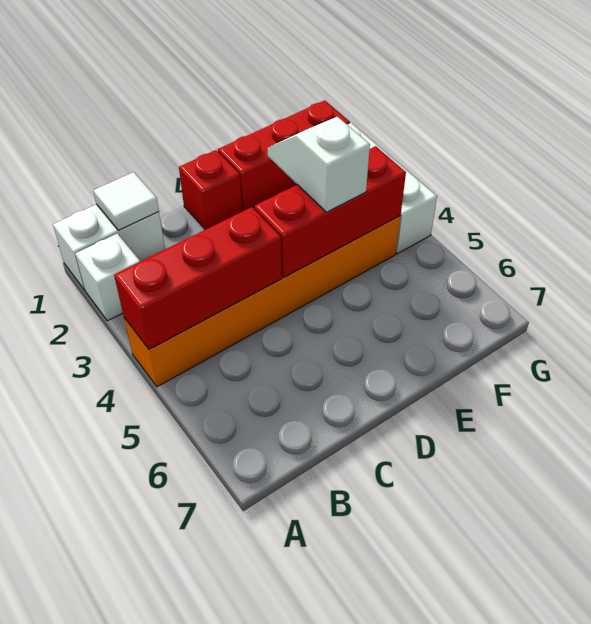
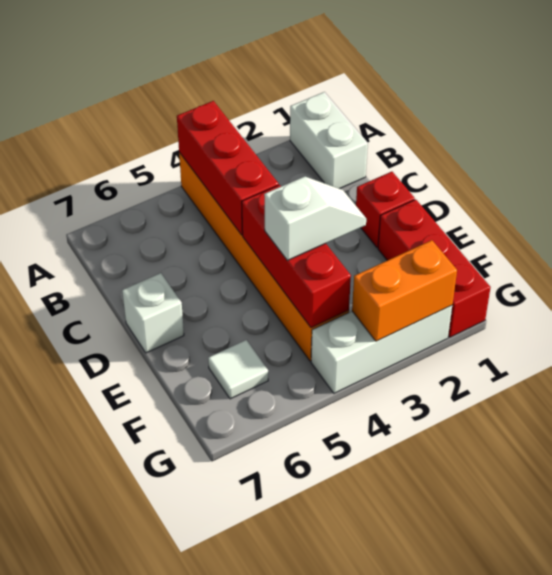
white 1x1 brick [75,234,140,321] -> white 1x1 brick moved to [122,273,184,353]
white 1x1 tile [93,172,159,230] -> white 1x1 tile moved to [208,340,268,399]
none -> orange 1x2 brick [352,240,457,341]

